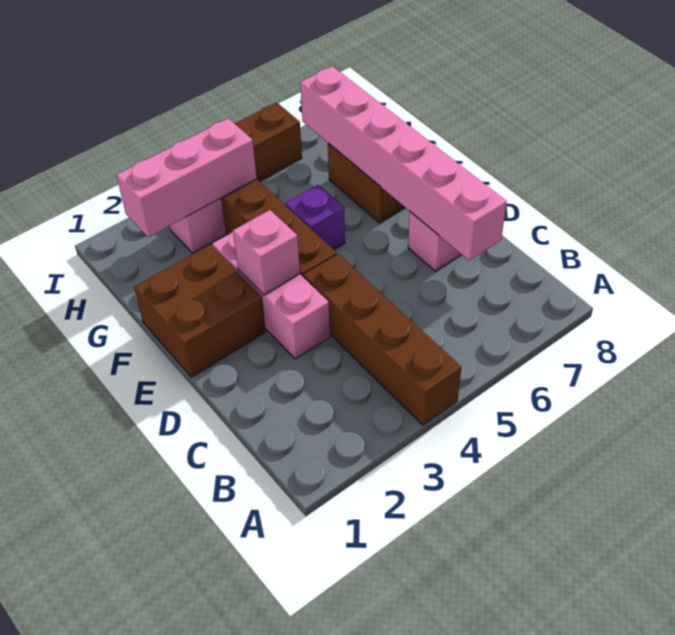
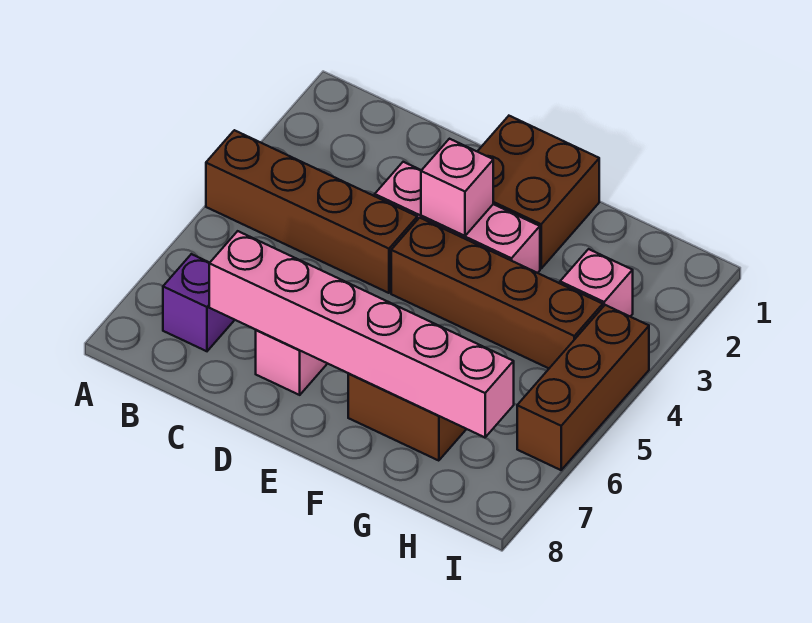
purple 1x1 brick [285,185,345,250] -> purple 1x1 brick moved to [163,254,234,351]
pink 1x3 brick [116,118,257,237] -> none

